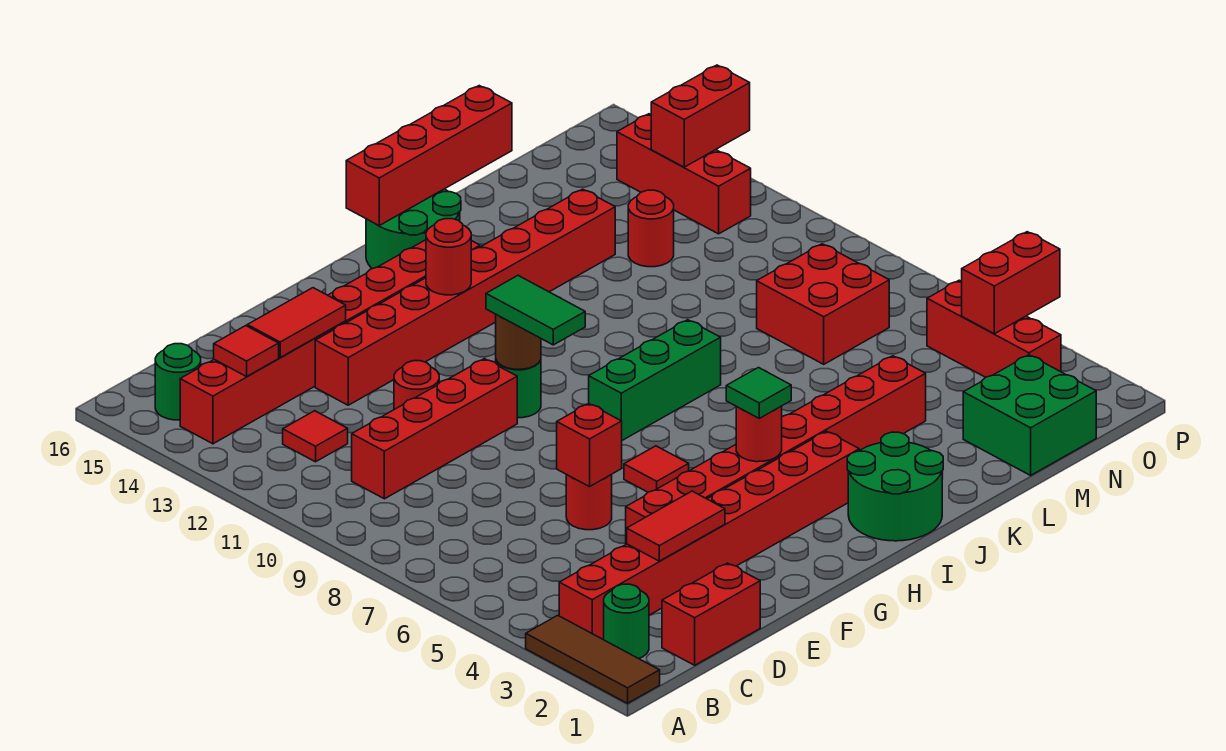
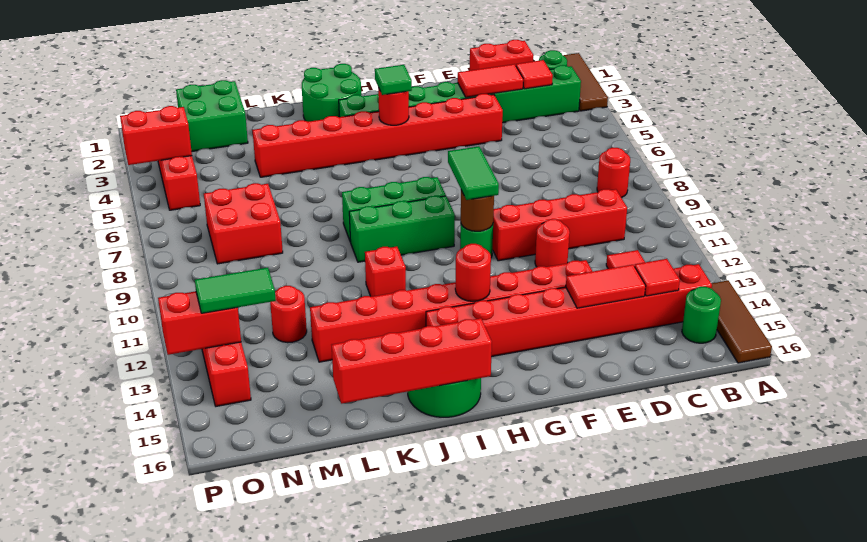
none -> brown 1x3 tile [711,281,772,363]
red 1x8 brick [559,431,859,640] -> green 1x8 brick [339,65,581,123]
red 1x1 round brick [566,475,612,530] -> red 1x1 round brick moved to [597,148,630,198]
red 1x1 brick [557,404,622,487] -> red 1x1 brick moved to [365,246,406,297]
red 1x1 tile [624,446,689,492] -> red 1x1 tile moved to [516,60,553,89]
none -> green 1x3 brick [349,196,455,262]
none -> green 1x2 tile [195,267,276,313]

